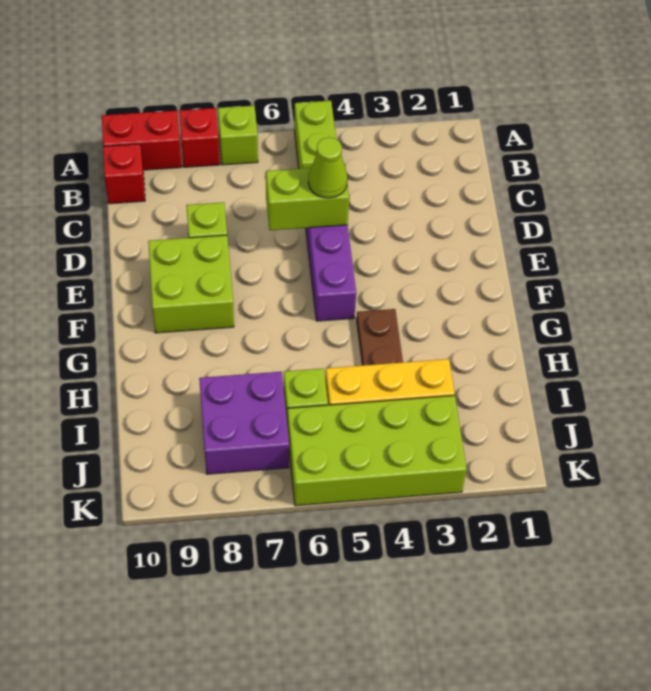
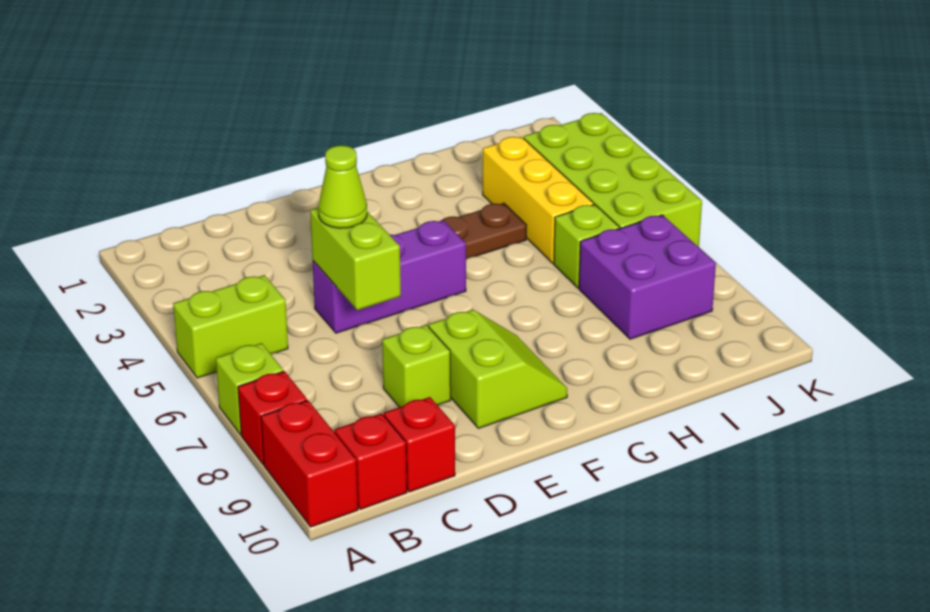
none -> red 1x1 brick [384,397,455,492]
lime 2x2 brick [148,235,234,333] -> lime 2x2 slope [429,310,567,428]

